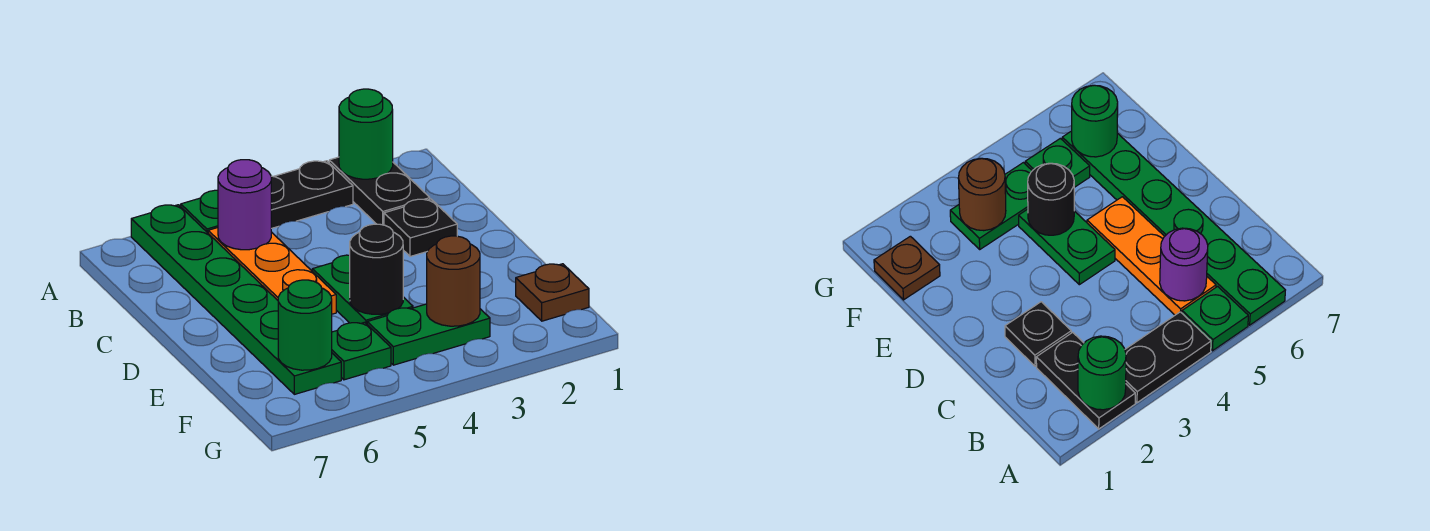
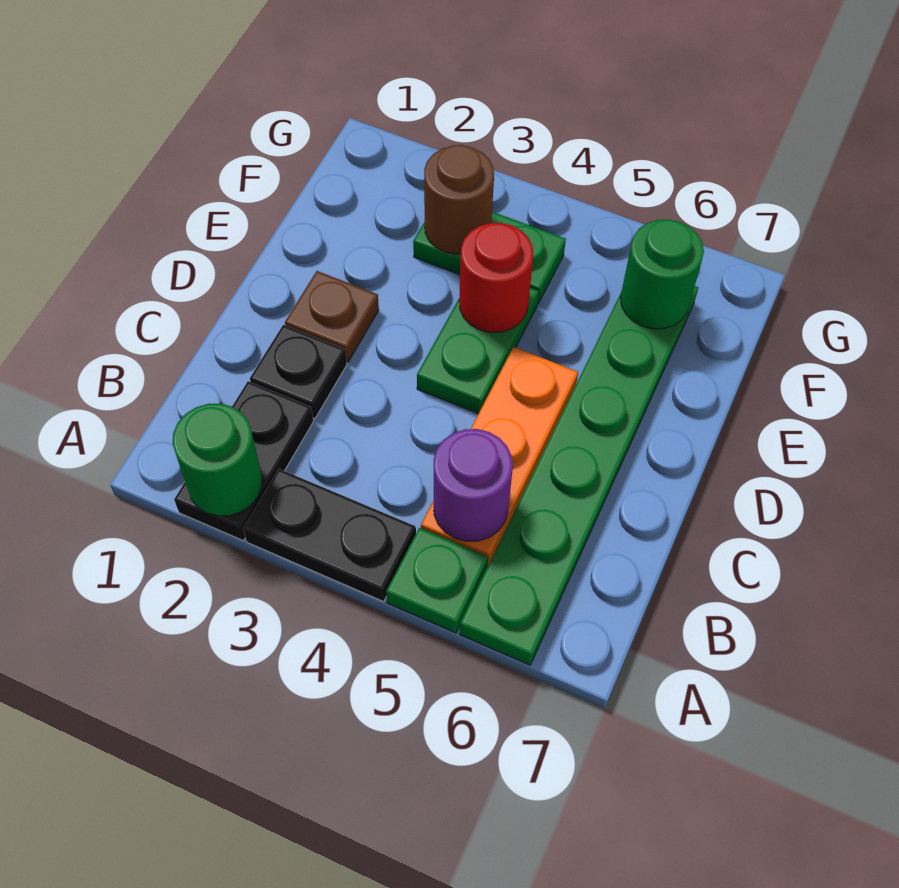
black 1x1 round brick [350,224,403,314] -> red 1x1 round brick [459,223,533,333]
brown 1x1 plate [516,264,589,321] -> brown 1x1 plate moved to [285,271,379,362]
green 1x1 plate [332,322,391,380] -> none

